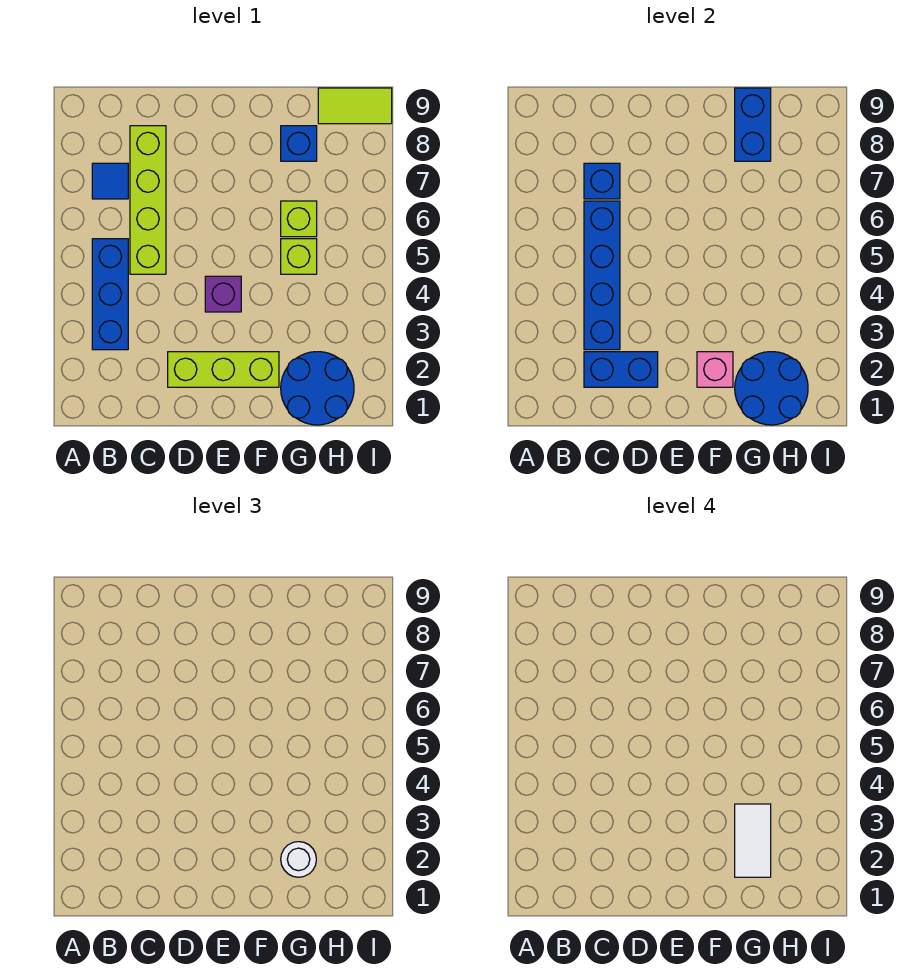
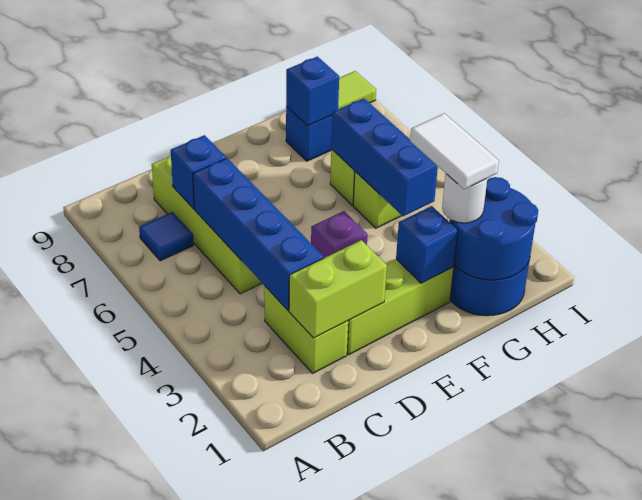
blue 1x3 brick [92,239,128,350] -> blue 1x3 brick moved to [331,98,438,216]
none -> lime 1x2 brick [264,286,348,373]
blue 1x2 brick [584,352,658,387] -> lime 1x2 brick [289,240,387,338]
pink 1x1 brick [697,352,733,387] -> blue 1x1 brick [396,206,458,283]
blue 1x2 brick [735,88,771,161] -> blue 1x1 brick [286,57,339,126]

